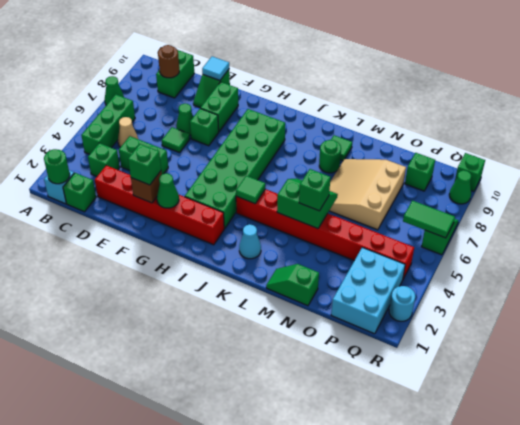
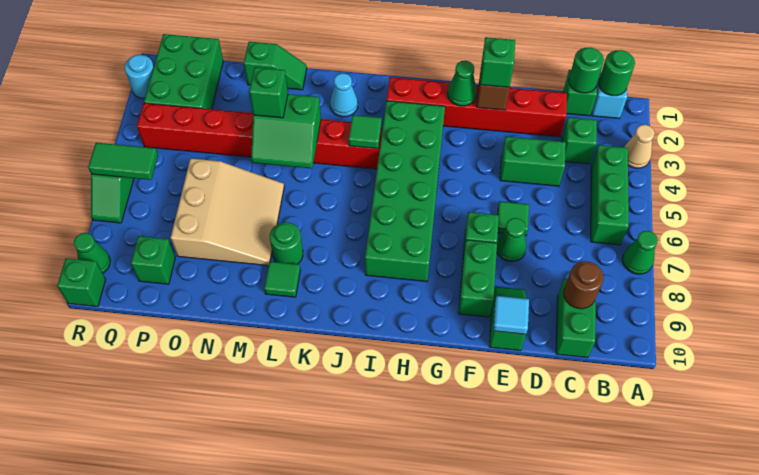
none -> green 1x1 round brick [569,47,604,93]
tan 1x1 cone [118,117,138,147] -> tan 1x1 cone moved to [625,125,655,168]
cyan 2x3 brick [331,247,405,334] -> green 2x3 brick [144,34,223,109]

